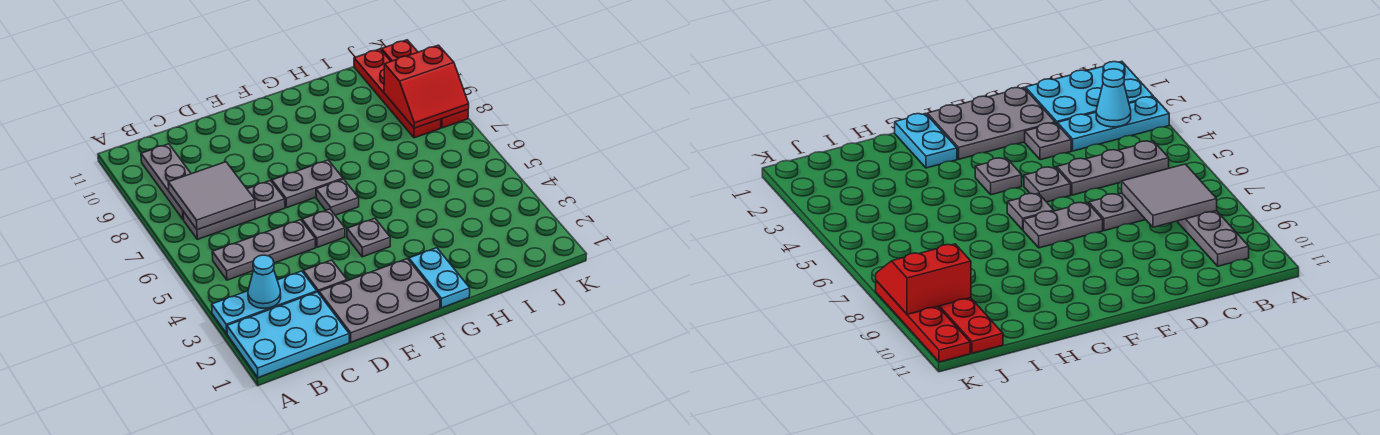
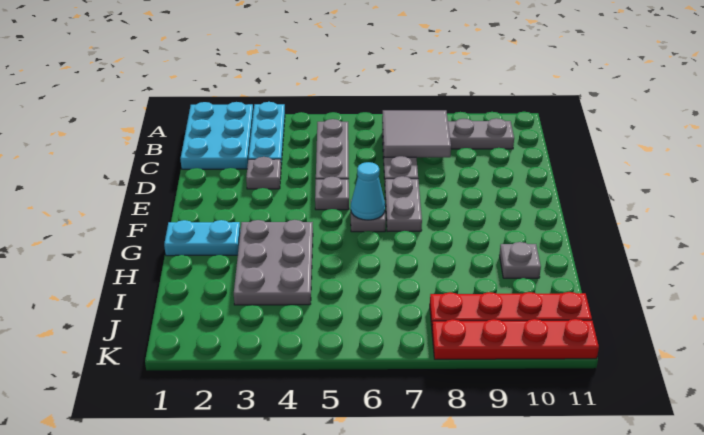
cyan 1x1 cone [248,255,281,308] -> cyan 1x1 cone moved to [351,162,385,220]
grey 2x3 plate [319,259,440,342] -> grey 2x3 plate moved to [234,220,313,305]
grey 1x1 plate [347,218,390,257] -> grey 1x1 plate moved to [500,242,541,278]
red 2x2 slope [384,45,469,128] -> none

